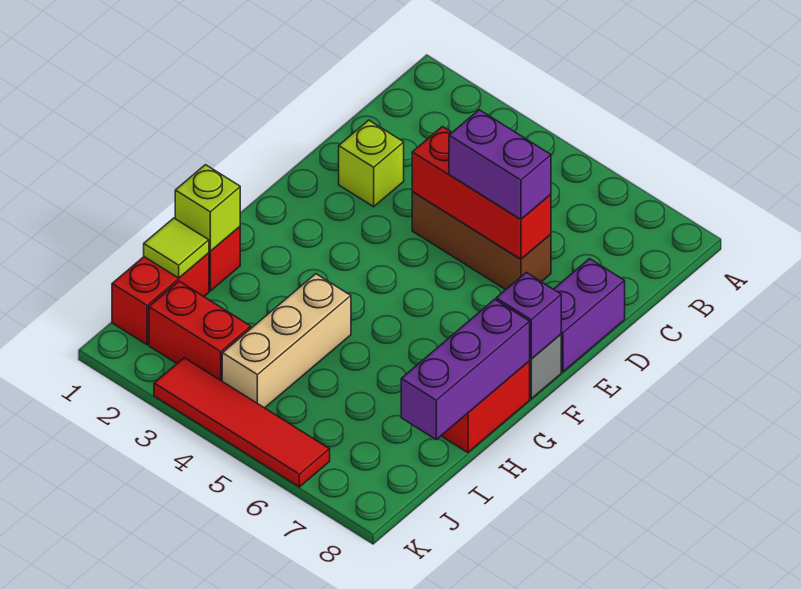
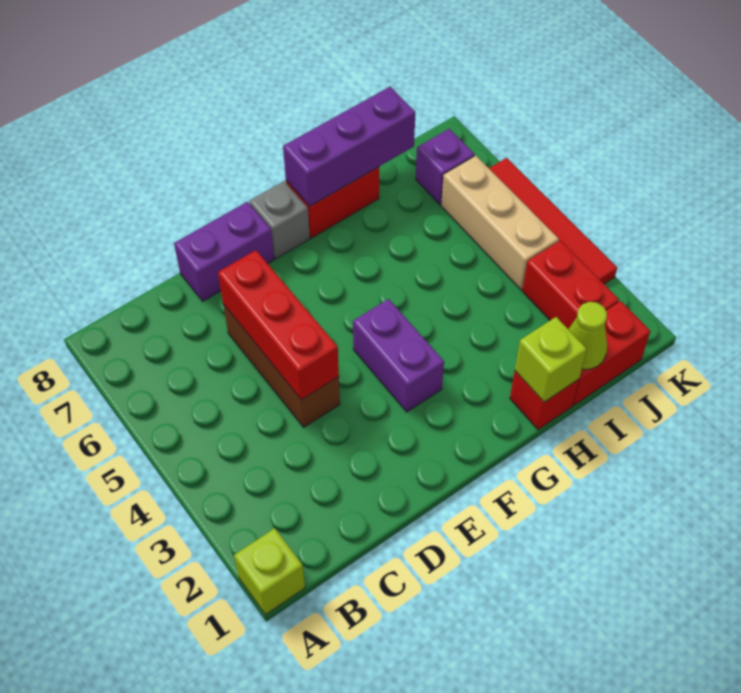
lime 1x1 brick [339,120,404,207] -> lime 1x1 brick moved to [234,528,305,615]
purple 1x2 brick [449,110,551,220] -> purple 1x2 brick moved to [353,299,444,412]
purple 1x1 brick [496,272,561,359] -> purple 1x1 brick moved to [416,129,475,205]
tan 1x3 brick [222,274,351,408] -> tan 1x3 brick turned to [441,156,559,290]
lime 1x1 tile [144,218,209,278] -> lime 1x1 cone [568,302,607,370]

